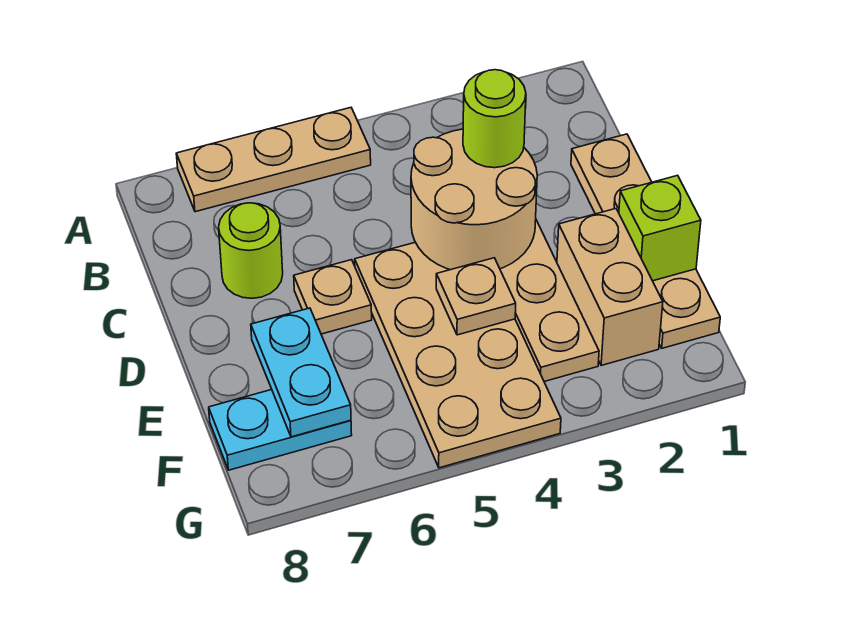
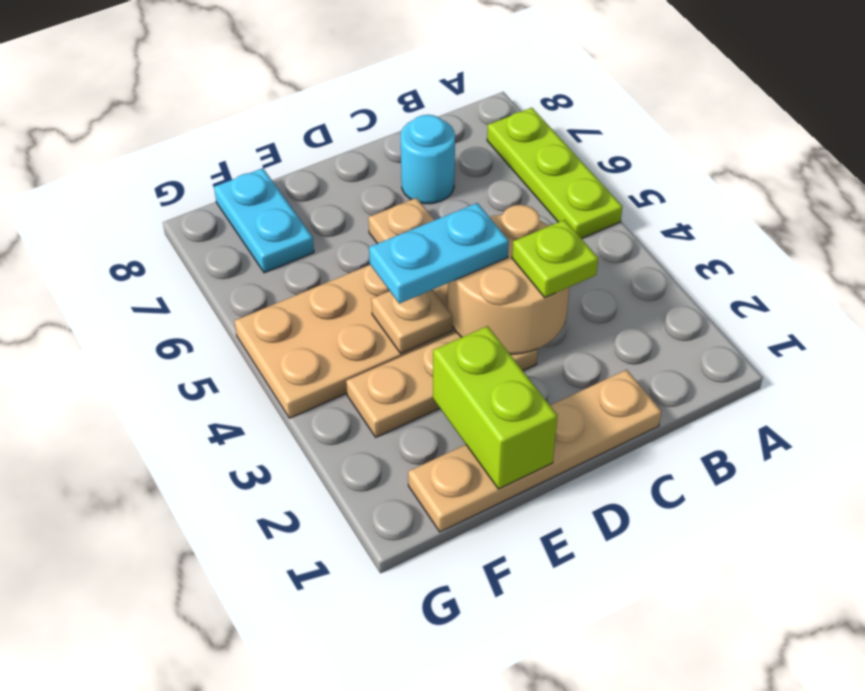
tan 1x3 plate [176,108,371,212] -> lime 1x3 plate [487,108,623,239]
lime 1x1 round brick [463,70,526,168] -> lime 1x1 plate [512,220,598,298]
lime 1x1 round brick [219,203,283,298] -> cyan 1x1 round brick [400,115,455,204]
lime 1x1 brick [619,175,701,281] -> lime 1x2 brick [433,326,557,489]
tan 1x2 brick [557,209,663,366] -> none
cyan 1x2 plate [251,308,351,437] -> cyan 1x2 plate moved to [369,203,509,303]

